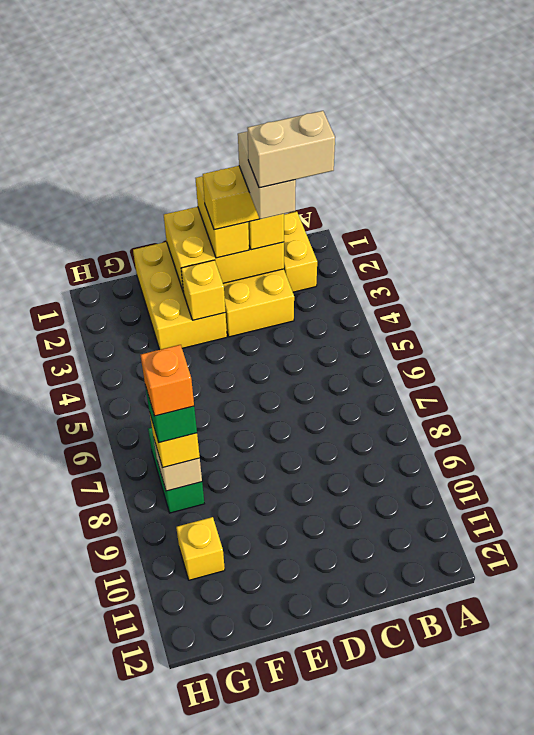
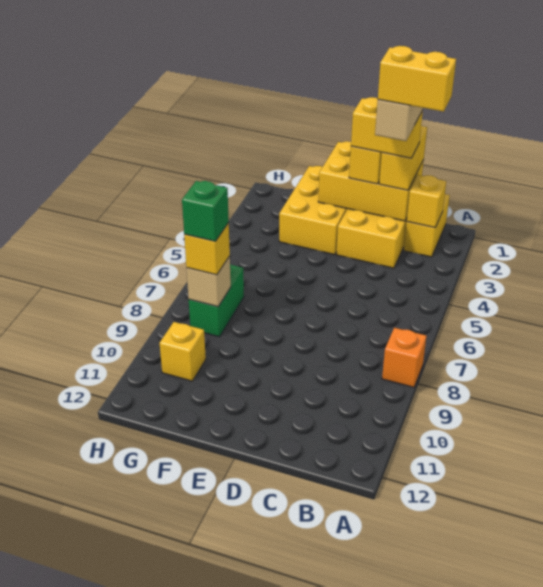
tan 1x2 brick [247,111,335,188] -> yellow 1x2 brick [378,46,456,112]
yellow 1x1 brick [181,260,225,320] -> yellow 1x1 brick moved to [407,175,446,228]
orange 1x1 brick [140,345,194,416] -> orange 1x1 brick moved to [382,328,426,387]

